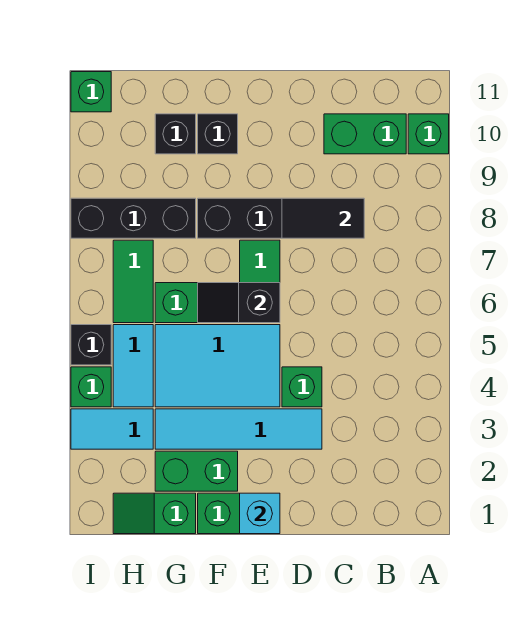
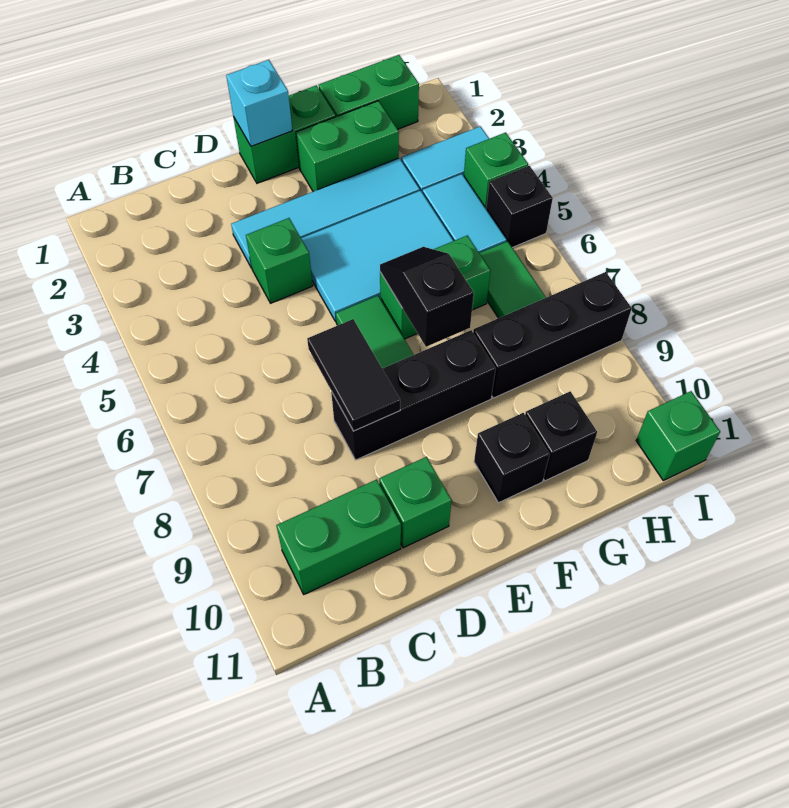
green 1x1 brick [408,114,449,154] -> green 1x1 brick moved to [379,457,452,548]
black 1x2 tile [282,198,364,238] -> black 1x2 tile turned to [307,319,400,431]
black 1x2 slope [198,283,280,323] -> black 1x2 slope turned to [380,247,474,347]
green 1x2 slope [113,493,196,534] -> green 1x2 brick [319,55,419,129]

